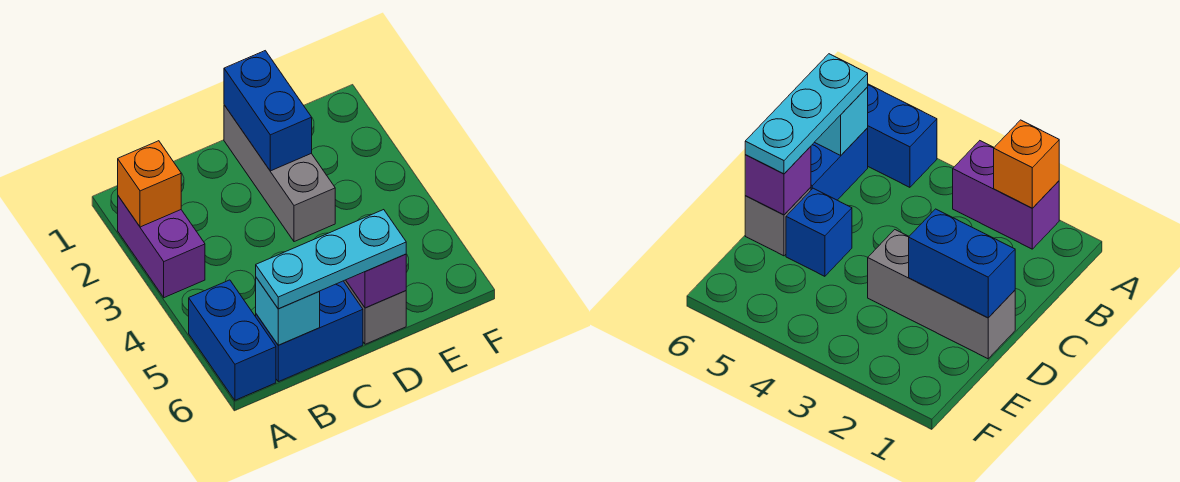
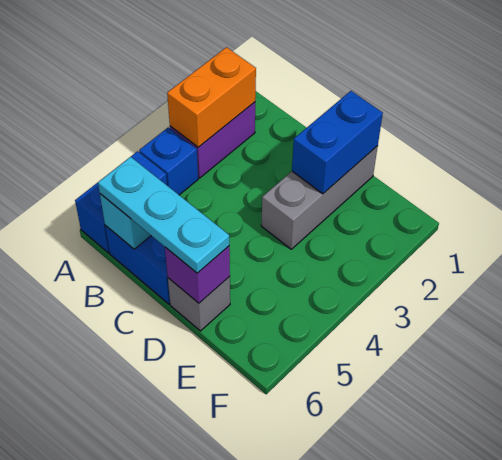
orange 1x1 brick [118,141,181,227] -> orange 1x2 brick [167,47,256,147]
blue 1x1 brick [786,188,852,276] -> blue 1x1 brick moved to [139,127,198,195]

